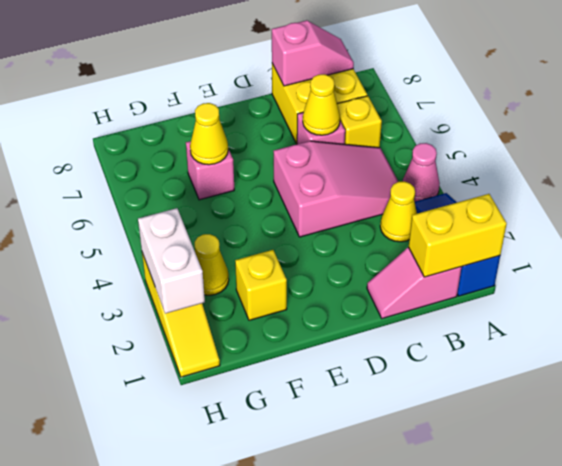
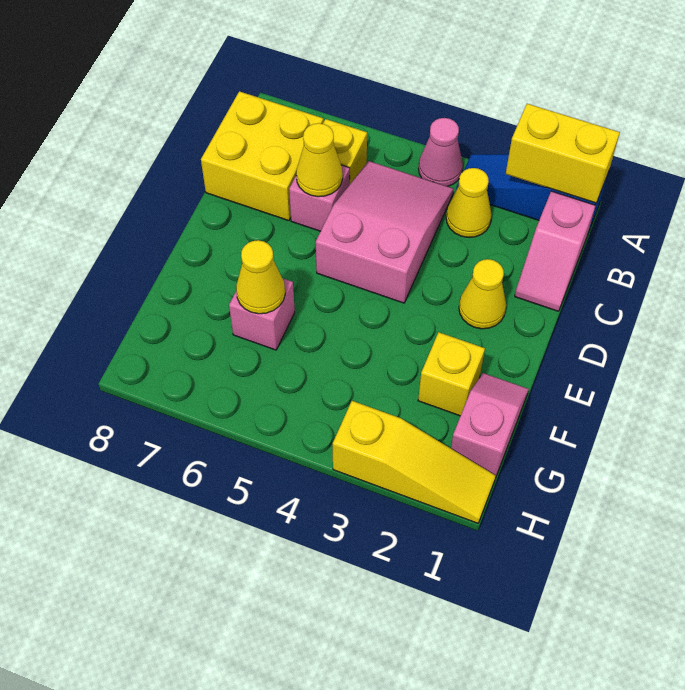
yellow 1x2 brick [409,194,507,277] -> yellow 1x2 brick turned to [506,104,620,203]
pink 1x2 slope [272,20,354,86] -> pink 1x2 slope moved to [451,373,529,478]
yellow 1x1 cone [195,234,229,295] -> yellow 1x1 cone moved to [459,259,506,329]
white 1x2 brick [138,208,205,314] -> none

